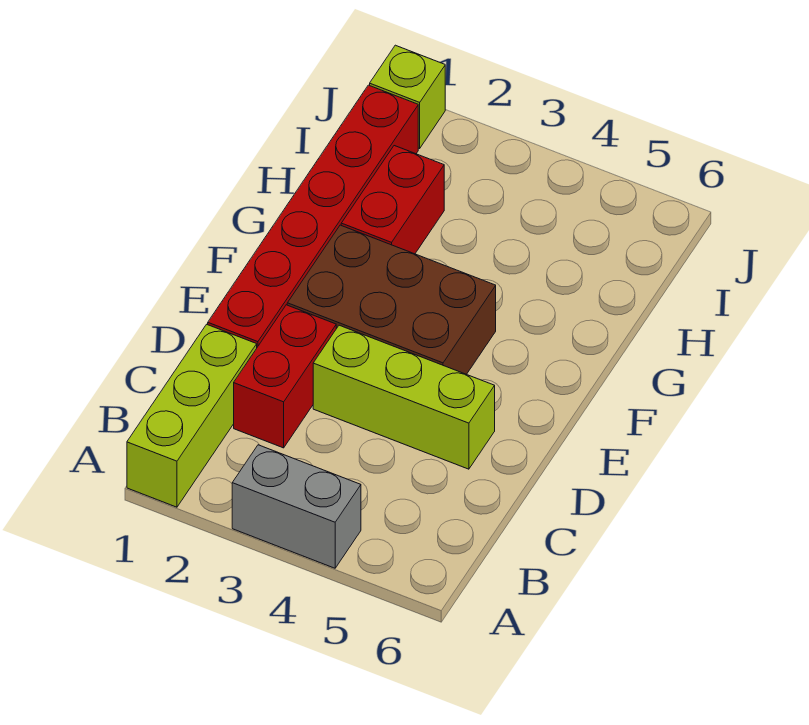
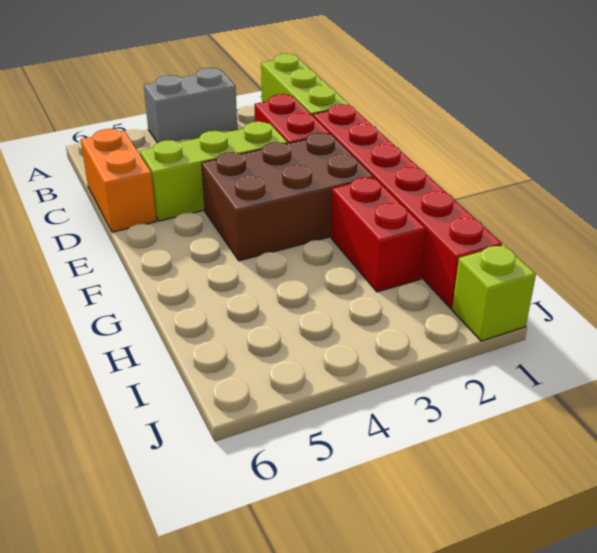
none -> orange 1x2 brick [81,129,156,232]

